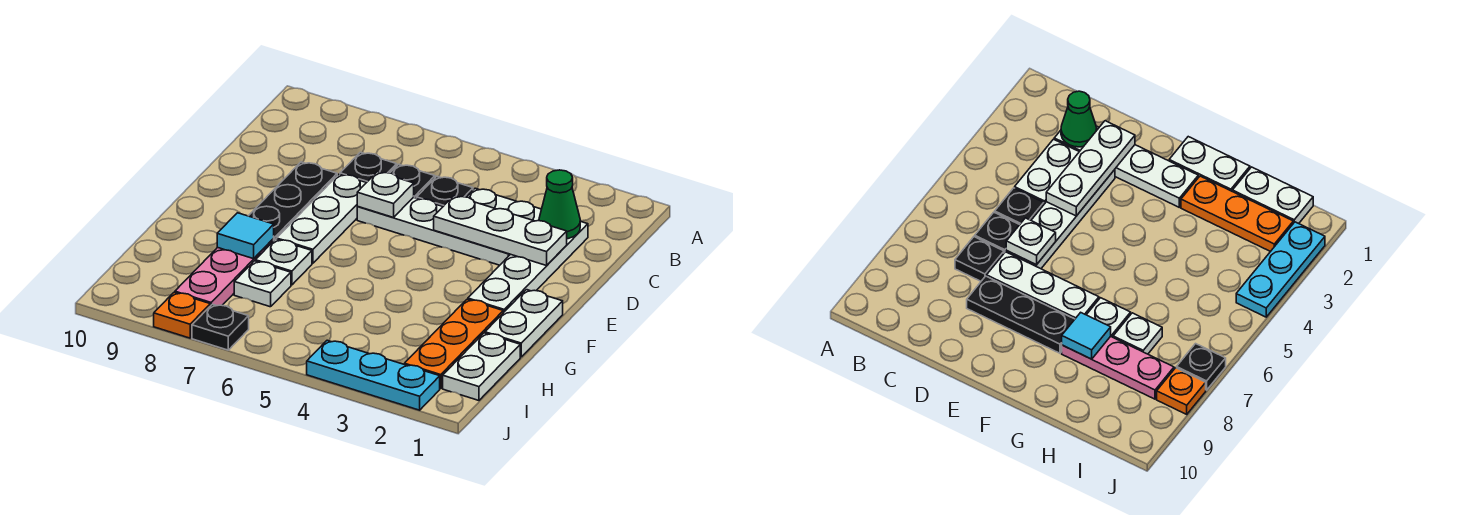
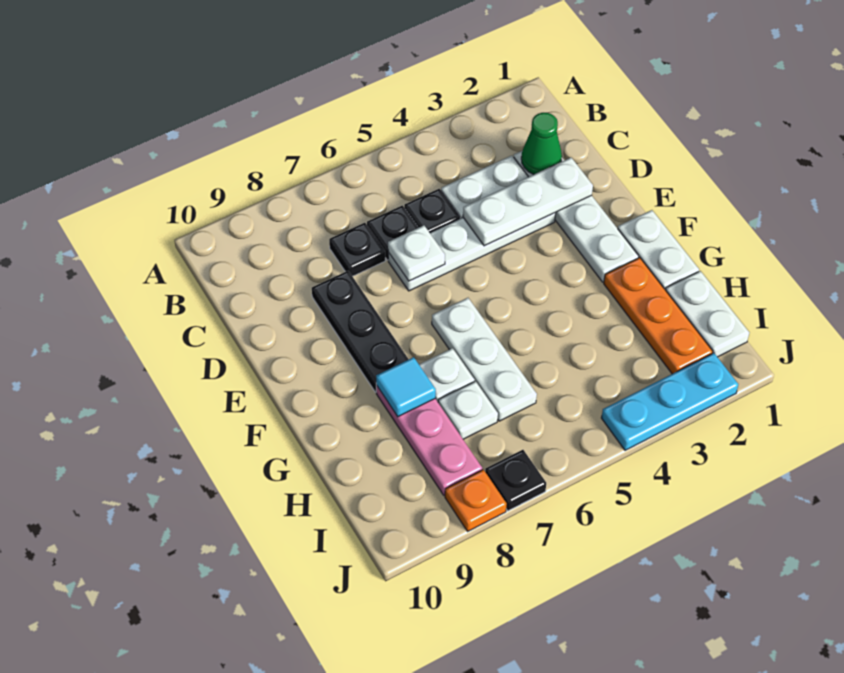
white 1x3 plate [277,174,366,263] -> white 1x3 plate moved to [432,298,537,421]

